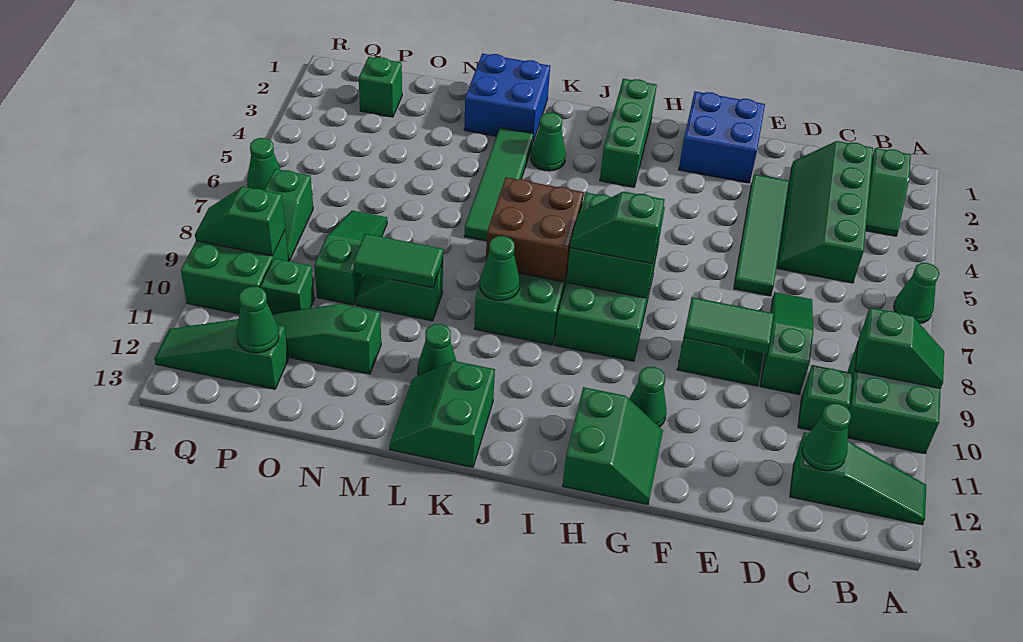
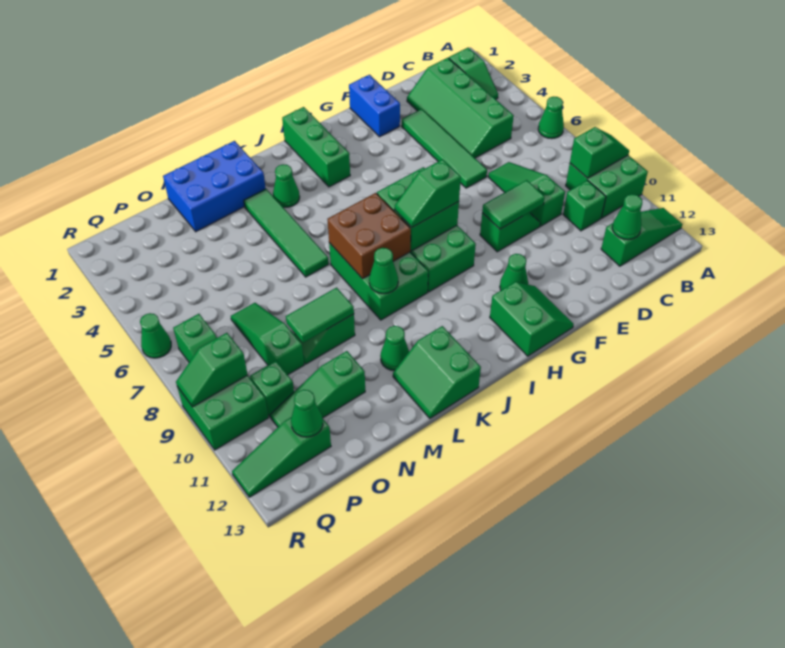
blue 2x2 brick [679,91,765,183] -> blue 1x2 brick [349,75,400,137]
blue 2x2 brick [464,53,550,142] -> blue 2x3 brick [163,141,266,232]
green 1x1 brick [359,57,402,117] -> none

